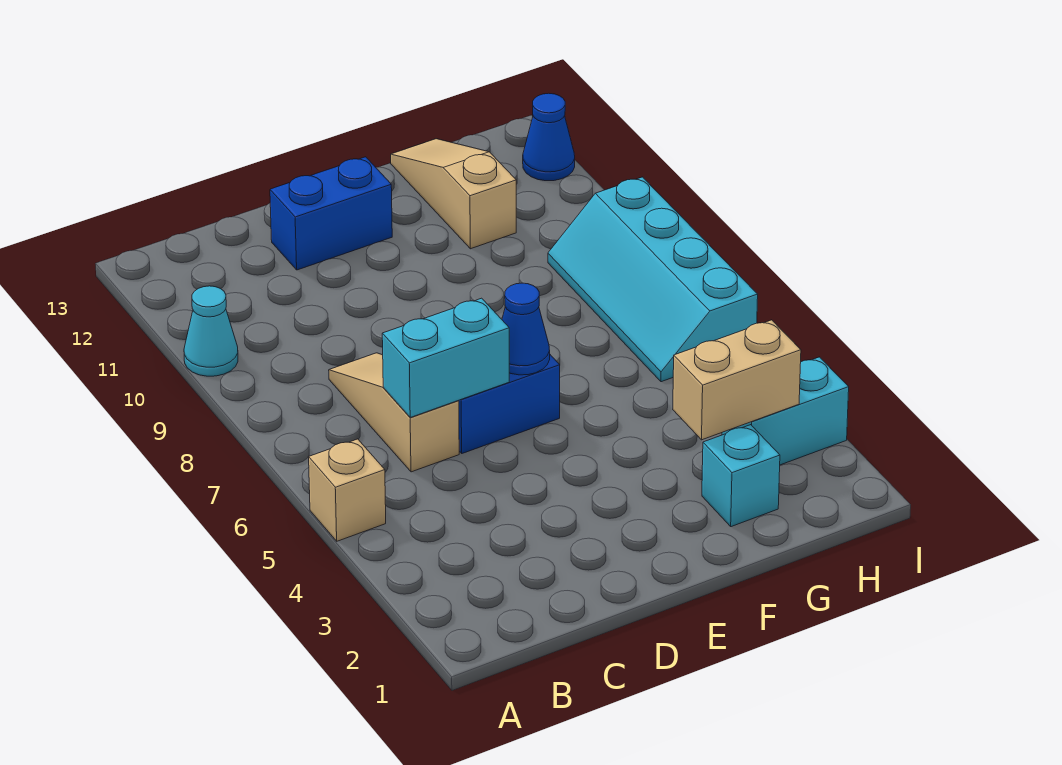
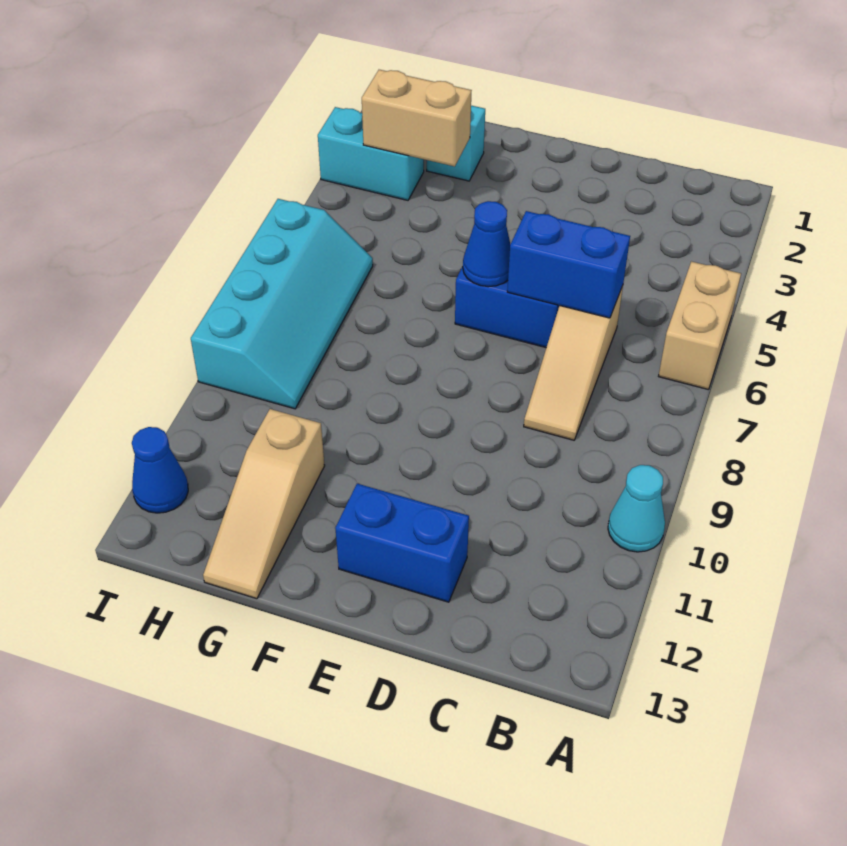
tan 1x1 brick [309,439,386,541] -> tan 1x2 brick [659,261,741,390]
cyan 1x2 brick [382,298,509,417] -> blue 1x2 brick [507,211,630,318]

